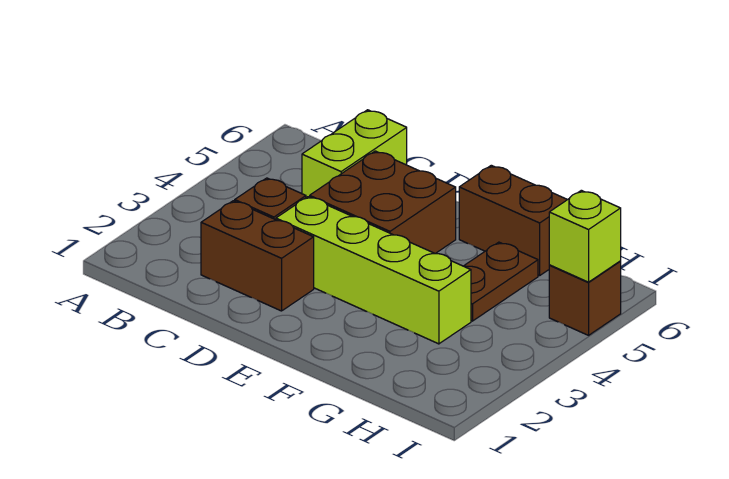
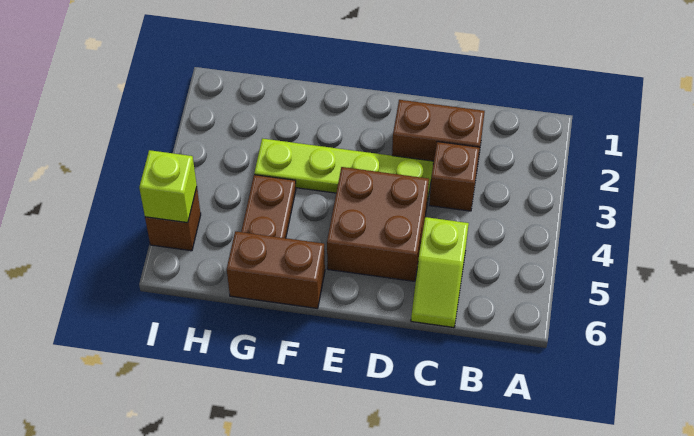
lime 1x2 brick [302,110,407,197] -> lime 1x2 slope [411,217,469,327]
lime 1x4 brick [276,197,471,344] -> lime 1x4 plate [254,139,433,203]

